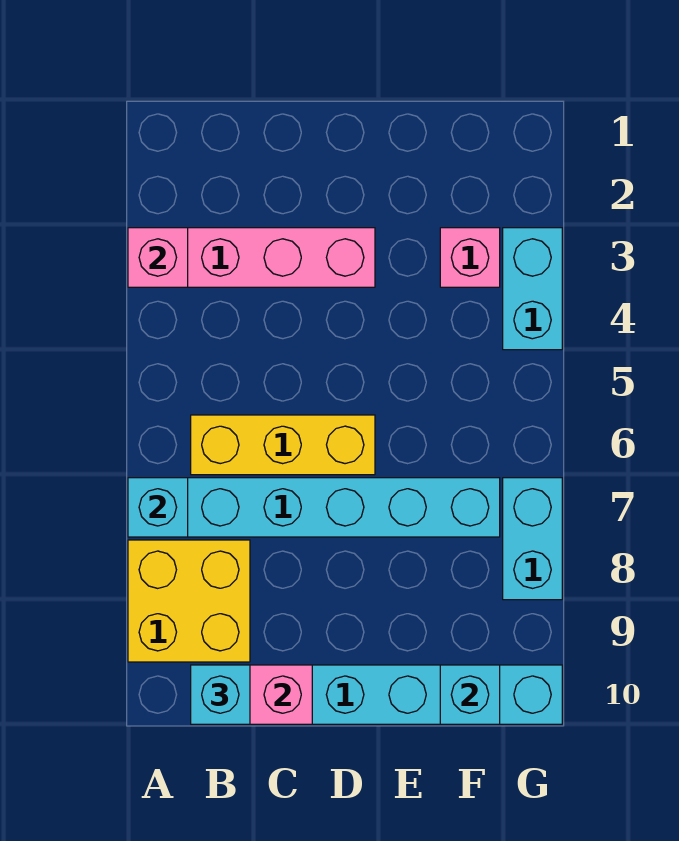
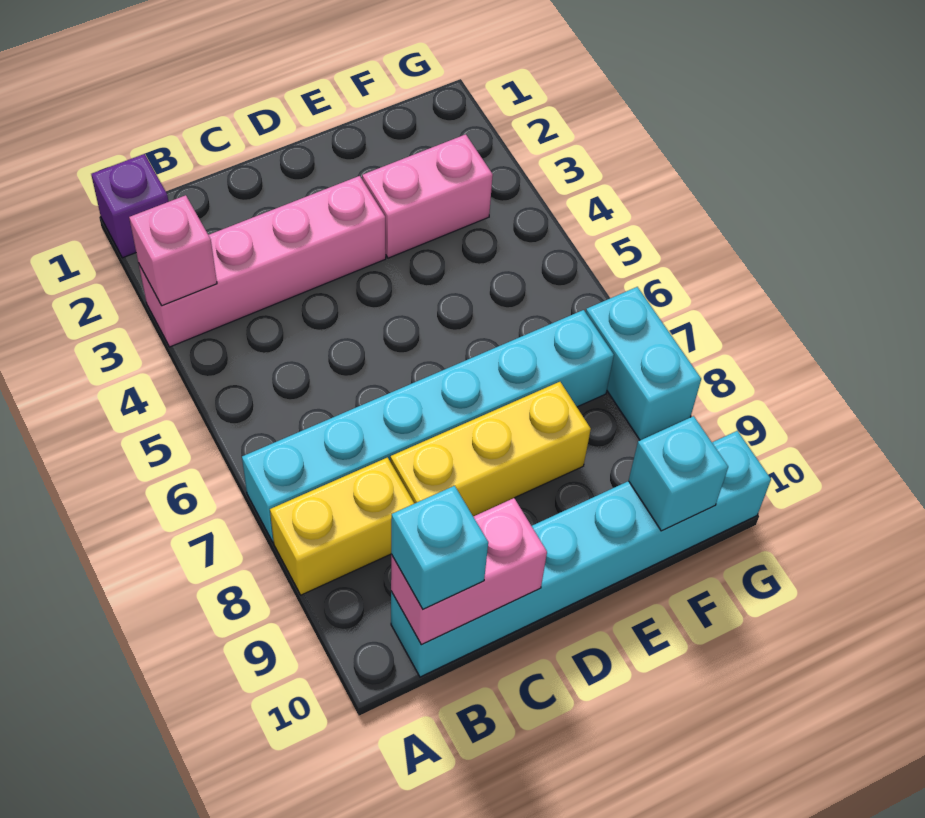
none -> purple 1x1 brick [91,154,169,258]
cyan 1x1 brick [128,478,188,537] -> none
yellow 2x2 brick [128,540,250,662] -> yellow 1x2 brick [270,458,414,595]
yellow 1x3 brick [191,415,375,475] -> yellow 1x3 brick moved to [390,382,591,516]
pink 1x1 brick [440,228,500,287] -> pink 1x2 brick [362,134,493,258]
cyan 1x2 brick [503,228,562,350] -> none

